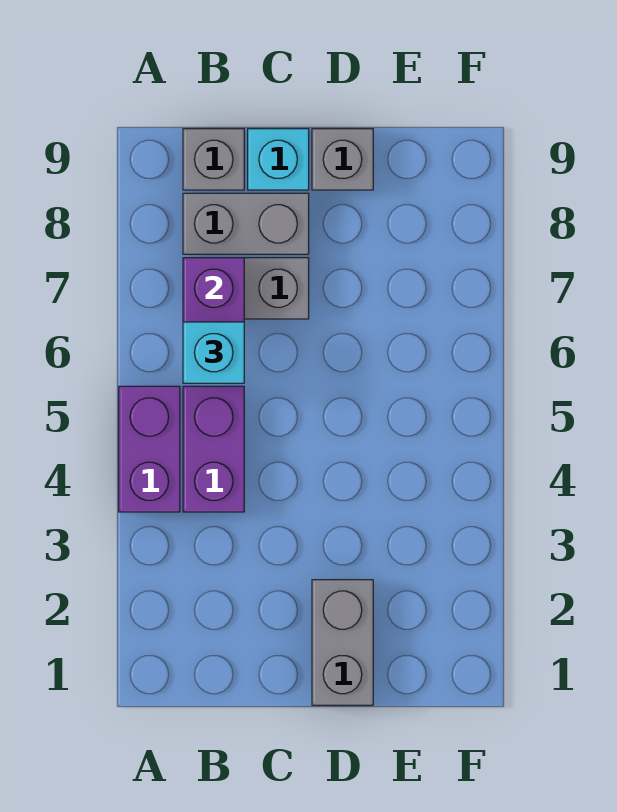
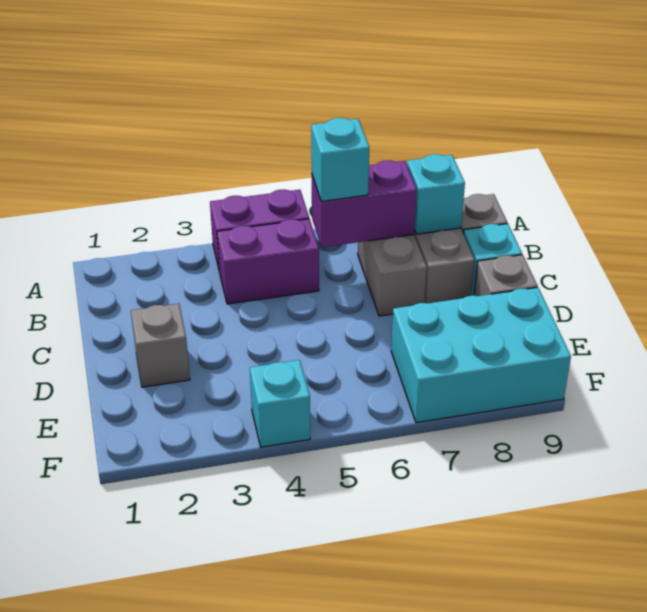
none -> cyan 1x1 brick [407,154,465,234]
grey 1x2 brick [312,580,373,705] -> grey 1x1 brick [131,303,190,387]
none -> cyan 2x3 brick [391,287,571,423]
none -> cyan 1x1 brick [250,360,310,447]

